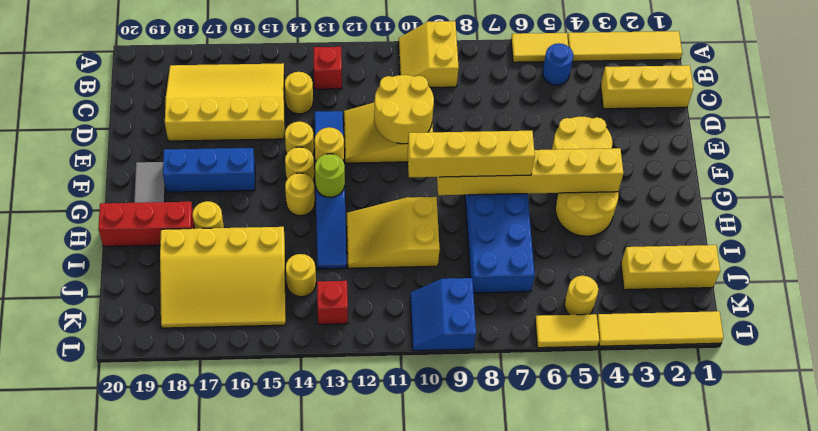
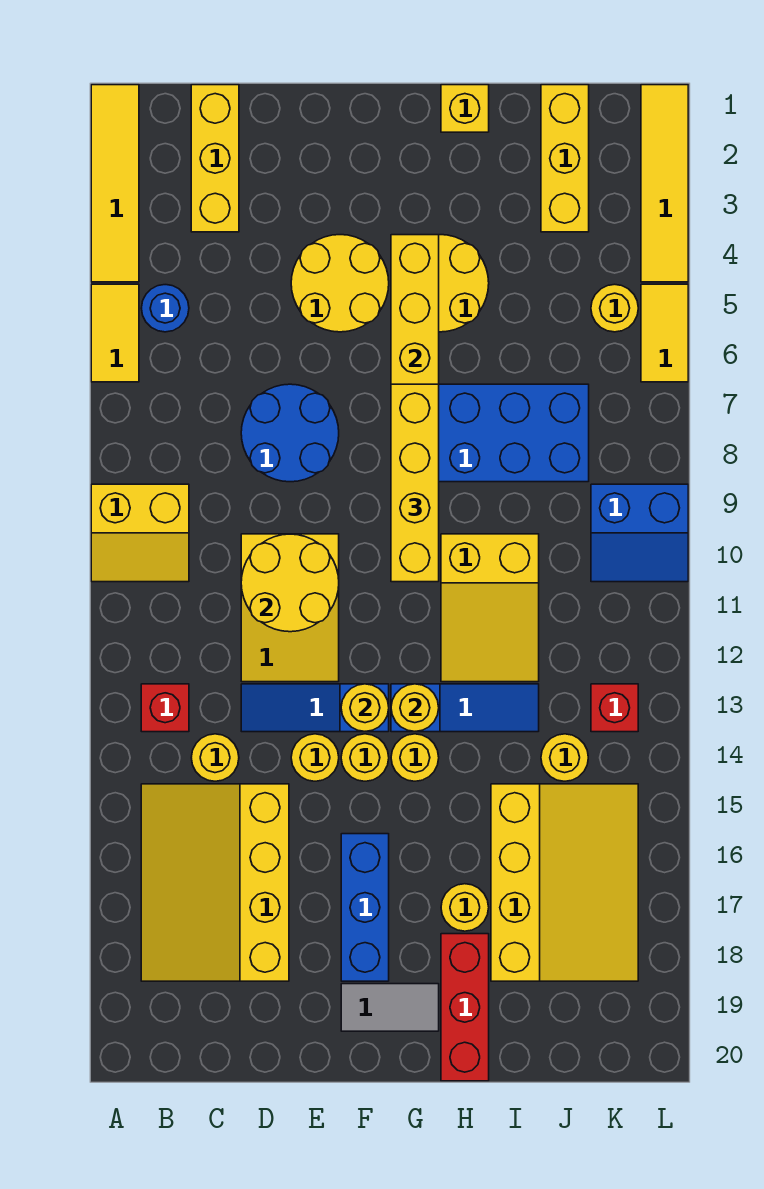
none -> blue 2x2 round brick [241,384,339,482]
lime 1x1 round brick [315,154,345,197] -> yellow 1x1 round brick [391,684,439,732]
none -> yellow 1x1 brick [441,85,489,132]

